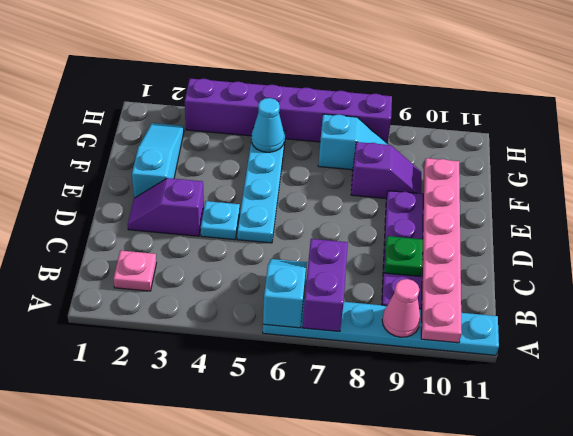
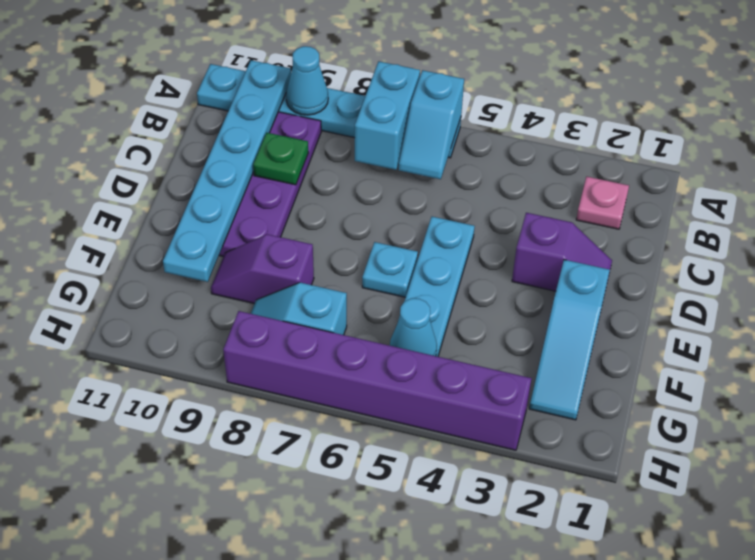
purple 1x2 brick [302,239,348,332] -> cyan 1x2 brick [355,61,420,170]
pink 1x1 cone [382,279,421,337] -> cyan 1x1 cone [286,46,328,115]
pink 1x6 plate [421,158,462,343] -> cyan 1x6 plate [163,60,291,282]
cyan 1x1 plate [201,201,240,240] -> cyan 1x1 plate moved to [362,242,418,297]

